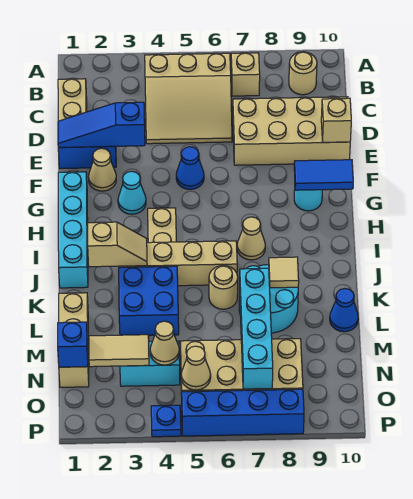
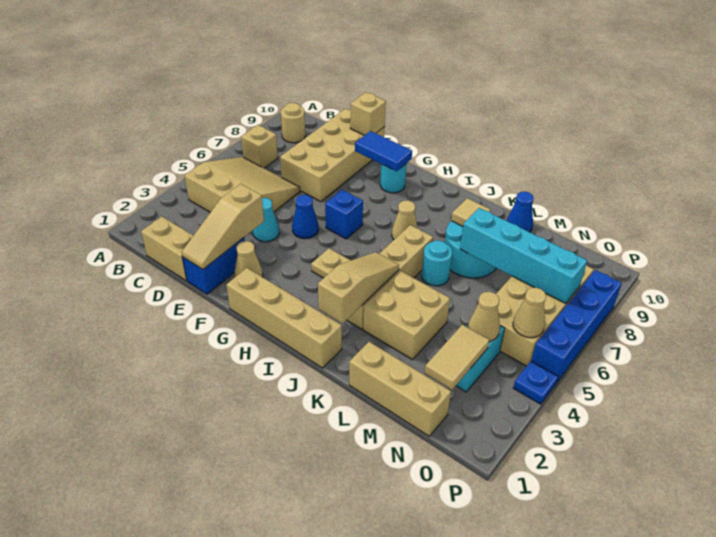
tan 3x3 slope [145,53,232,144] -> tan 3x3 slope turned to [185,157,300,212]
blue 1x3 slope [58,102,145,147] -> tan 1x3 slope [182,184,264,269]
cyan 1x4 brick [58,172,88,288] -> tan 1x4 brick [227,268,342,368]
cyan 1x1 cone [118,171,146,214] -> cyan 1x1 cone moved to [253,198,279,242]
blue 1x2 tile [294,160,353,190] -> blue 1x2 tile turned to [355,131,412,171]
tan 1x2 slope [88,222,147,267] -> tan 1x3 slope [318,252,399,324]
blue 2x2 brick [119,266,179,336] -> tan 2x2 brick [363,271,450,360]
tan 1x1 round brick [209,266,238,309] -> cyan 1x1 round brick [422,240,452,286]
blue 1x1 brick [58,322,88,367] -> blue 1x1 brick moved to [325,190,363,239]

